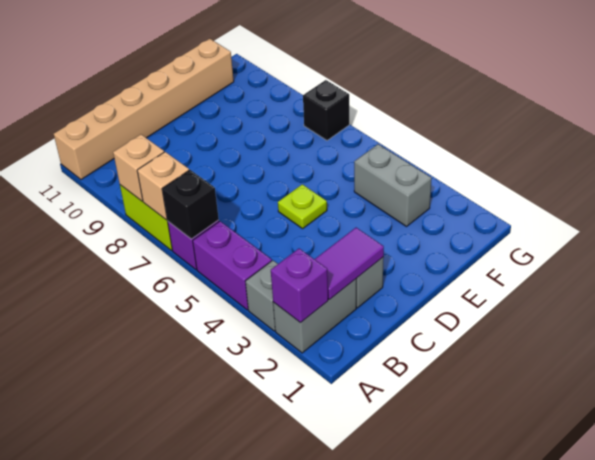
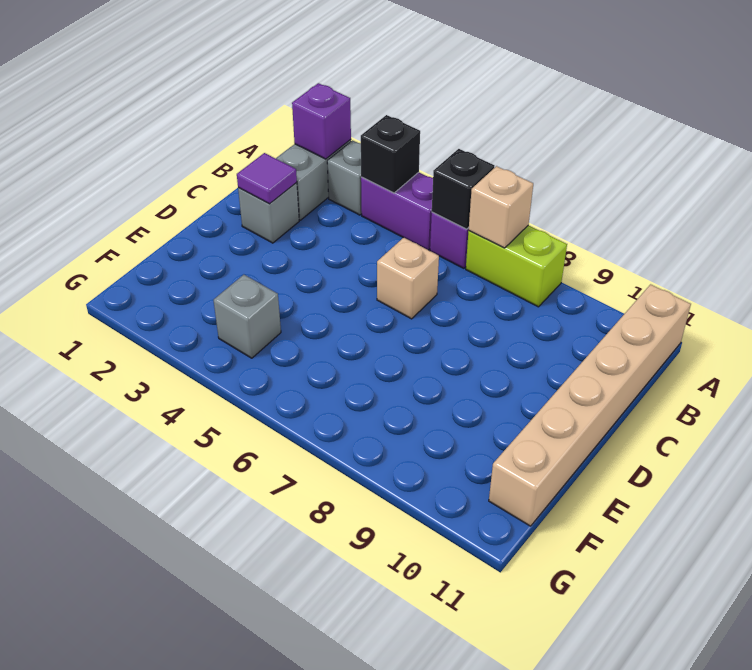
tan 1x1 brick [113,135,164,201] -> tan 1x1 brick moved to [377,238,439,319]
purple 1x2 tile [315,228,384,299] -> purple 1x1 tile [237,153,297,204]
lime 1x1 plate [278,184,327,229] -> none
grey 1x2 brick [354,144,432,227] -> grey 1x1 brick [214,275,281,358]
black 1x1 brick [303,80,349,140] -> black 1x1 brick moved to [361,115,420,193]

